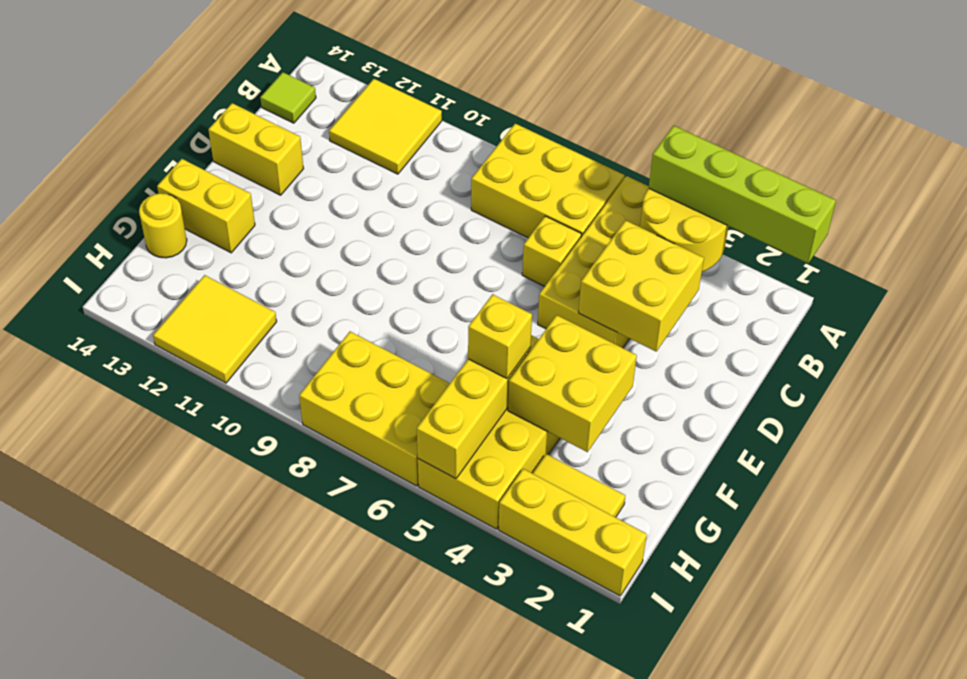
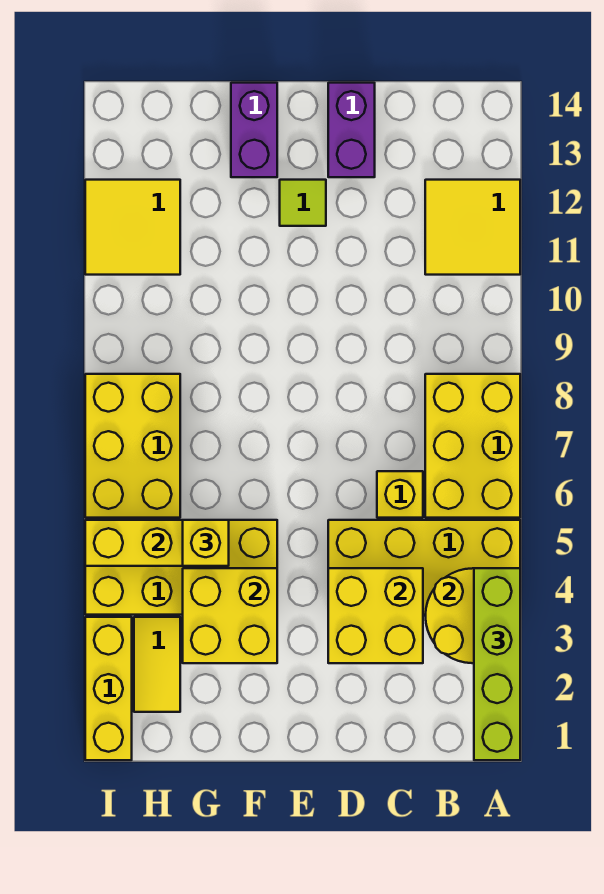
lime 1x1 tile [260,72,316,123] -> lime 1x1 tile moved to [280,180,326,226]
yellow 1x2 brick [208,103,304,195] -> purple 1x2 brick [328,83,375,177]
yellow 1x2 brick [157,159,255,253] -> purple 1x2 brick [231,83,277,177]
yellow 1x1 round brick [139,193,187,258] -> none

